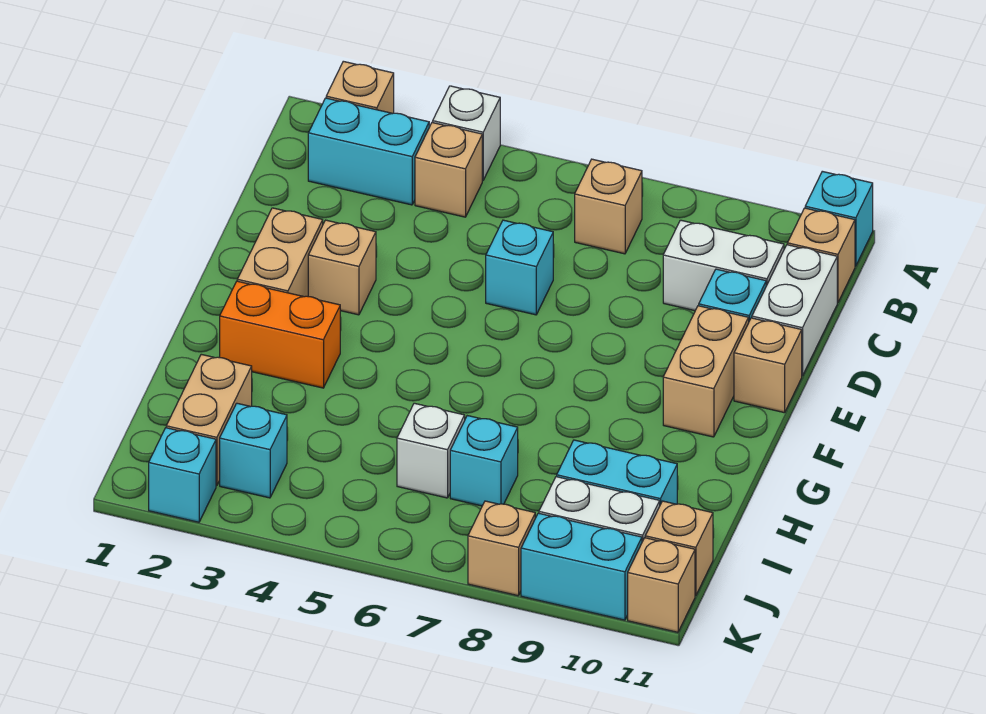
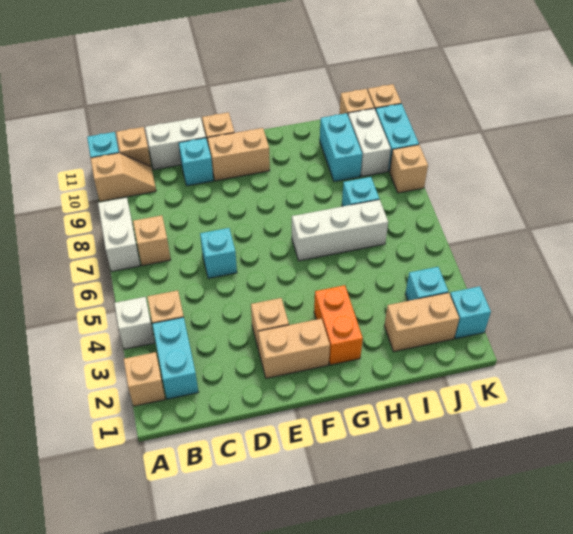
none -> tan 1x2 slope [91,153,156,201]
white 1x2 brick [663,220,784,311] -> white 1x2 brick moved to [98,198,140,271]
white 1x1 brick [397,403,465,498] -> white 1x3 brick [292,200,388,261]

